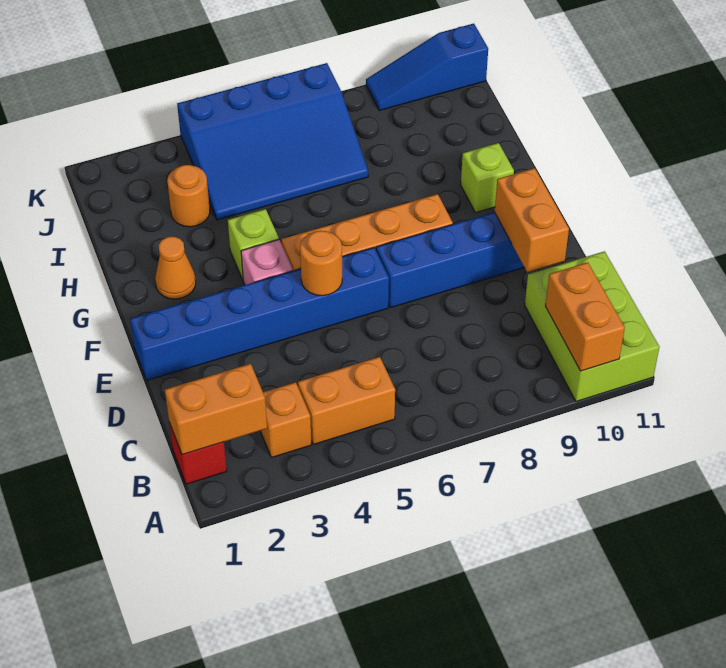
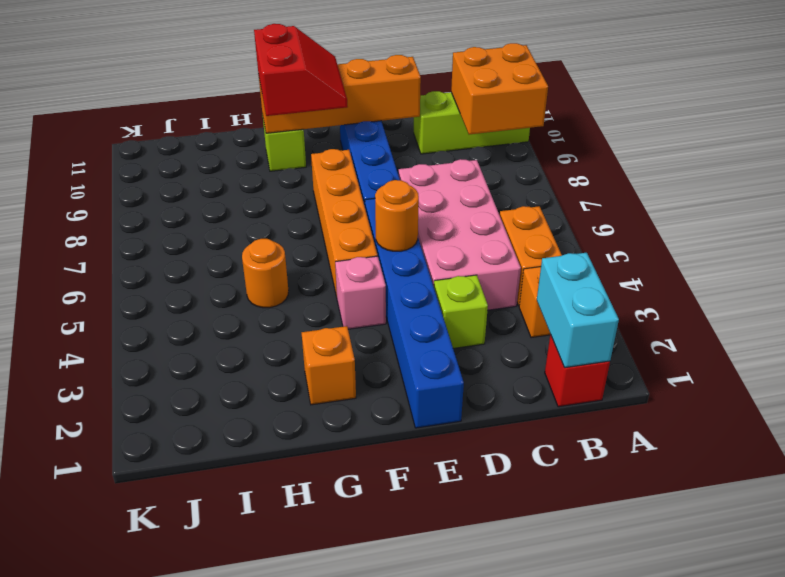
lime 2x3 brick [525,251,659,402] -> lime 1x3 brick [414,91,530,154]
orange 1x2 brick [545,262,625,371] -> orange 2x2 brick [451,43,548,134]
orange 1x2 brick [165,364,267,455] -> cyan 1x2 brick [537,253,619,368]
none -> pink 2x4 brick [399,159,521,310]
orange 1x2 brick [495,168,569,272] -> orange 1x4 brick [259,55,421,133]
none -> red 2x2 slope [254,24,348,116]
orange 1x1 cone [155,237,196,299] -> orange 1x1 brick [302,326,356,405]
lime 1x1 brick [228,209,279,279] -> lime 1x1 brick moved to [434,275,488,348]
orange 1x1 round brick [167,165,210,227] -> orange 1x1 round brick moved to [242,239,288,308]
blue 3x4 slope [177,63,368,220] -> none
blue 1x3 slope [366,24,488,111] -> none

